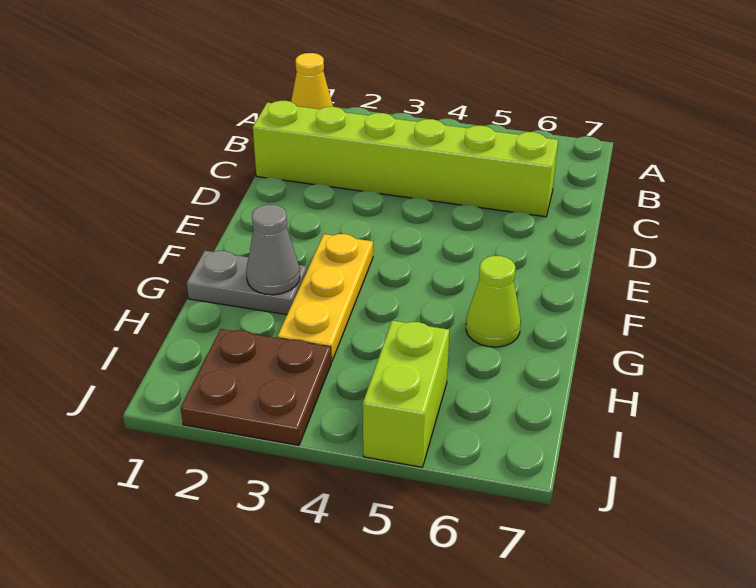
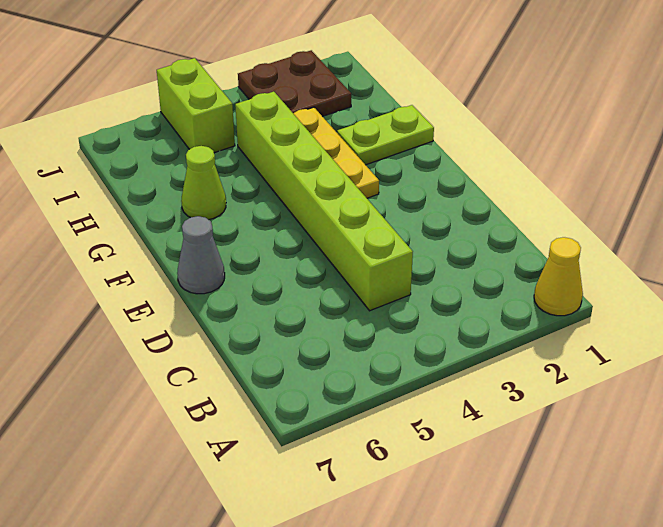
lime 1x6 brick [253,101,558,217] -> lime 1x6 brick turned to [235,92,413,311]
grey 1x2 plate [187,251,307,315] -> lime 1x2 plate [337,105,434,165]
grey 1x1 cone [246,204,300,295] -> grey 1x1 cone moved to [177,216,225,294]

